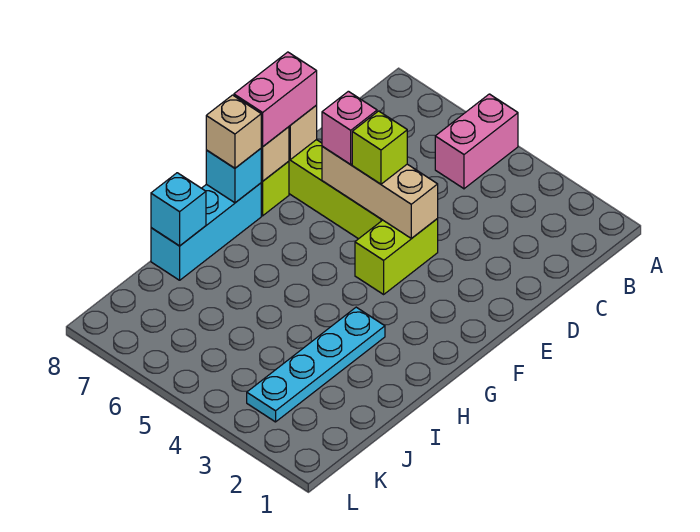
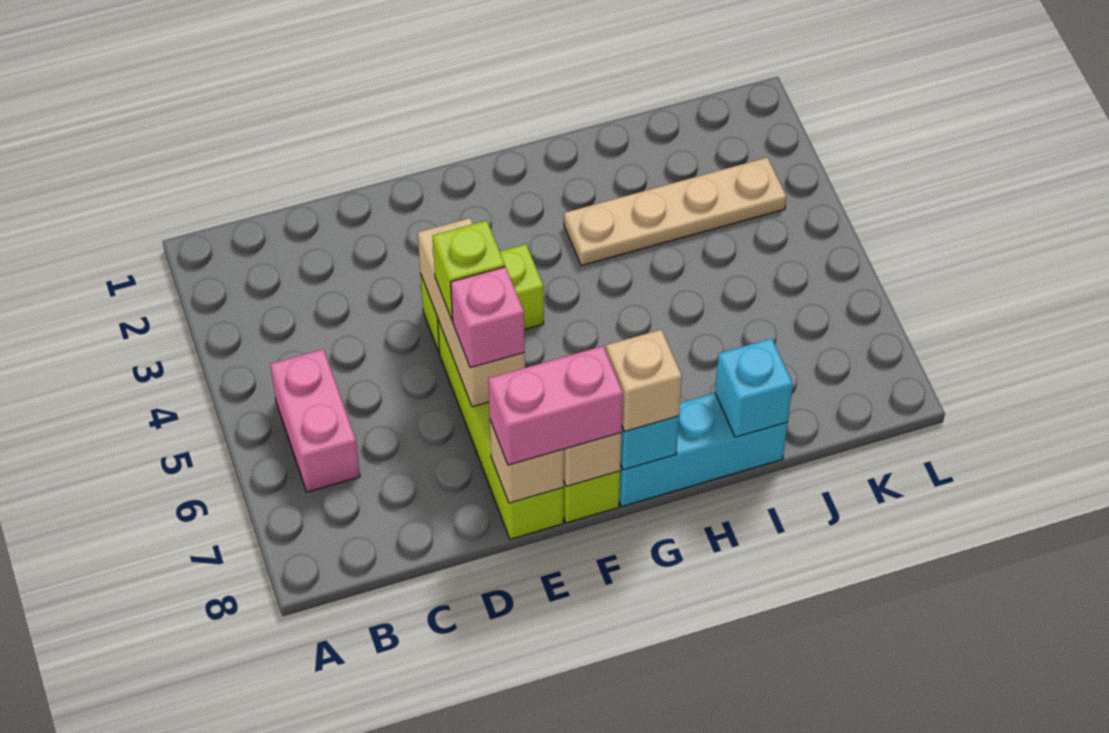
pink 1x2 brick [435,94,518,189] -> pink 1x2 brick turned to [270,349,360,492]
cyan 1x4 plate [247,307,385,422] -> tan 1x4 plate [564,158,786,266]

